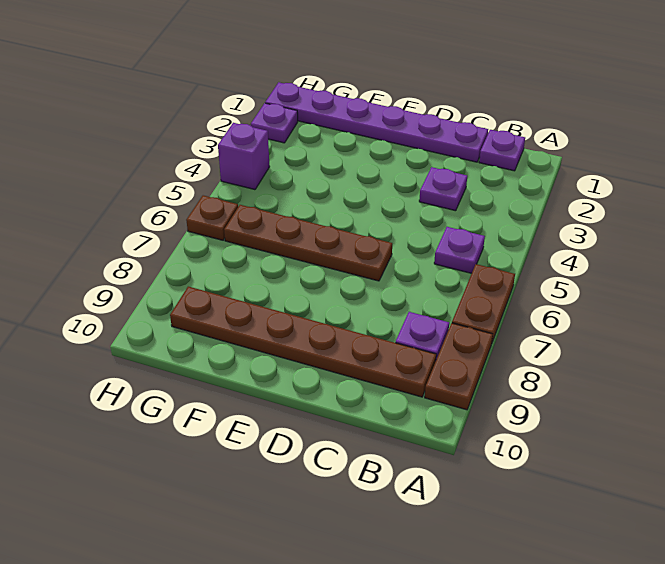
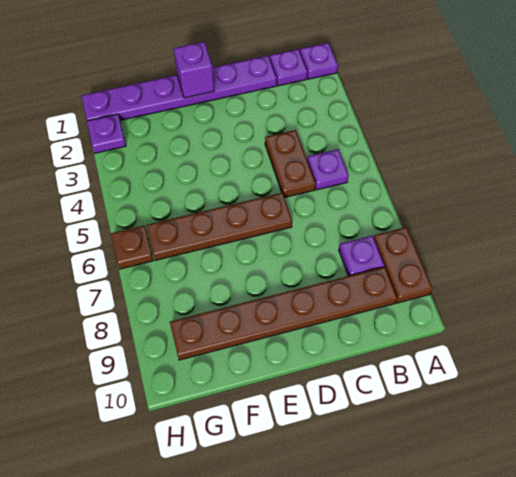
brown 1x2 plate [452,264,515,342] -> brown 1x2 plate moved to [265,130,316,197]
purple 1x1 plate [419,167,467,211] -> purple 1x1 plate moved to [300,43,338,79]
purple 1x1 brick [218,123,270,190] -> purple 1x1 brick moved to [174,42,214,98]

